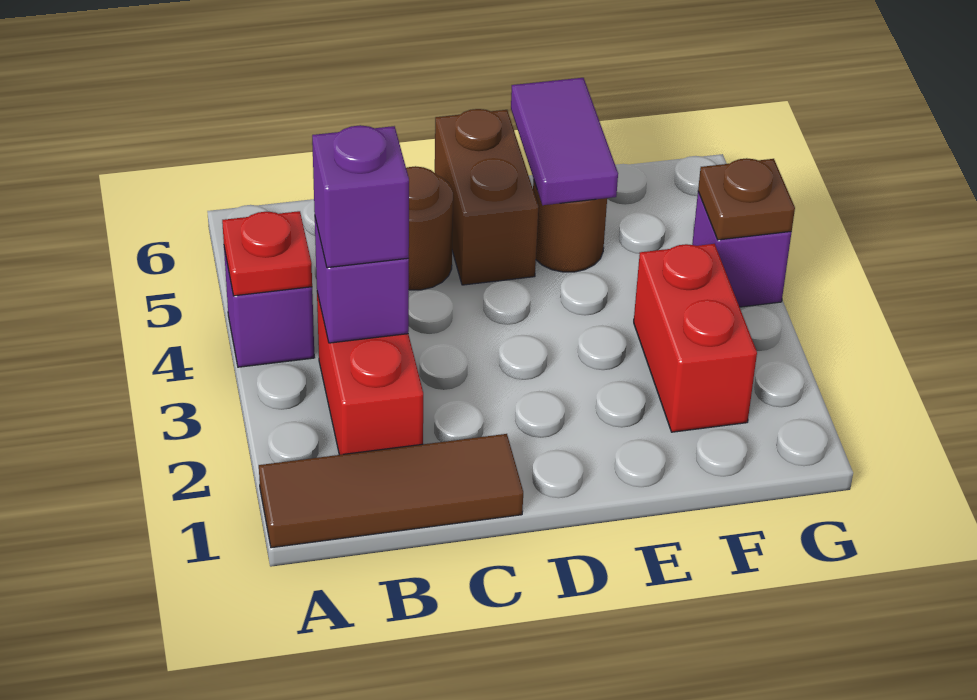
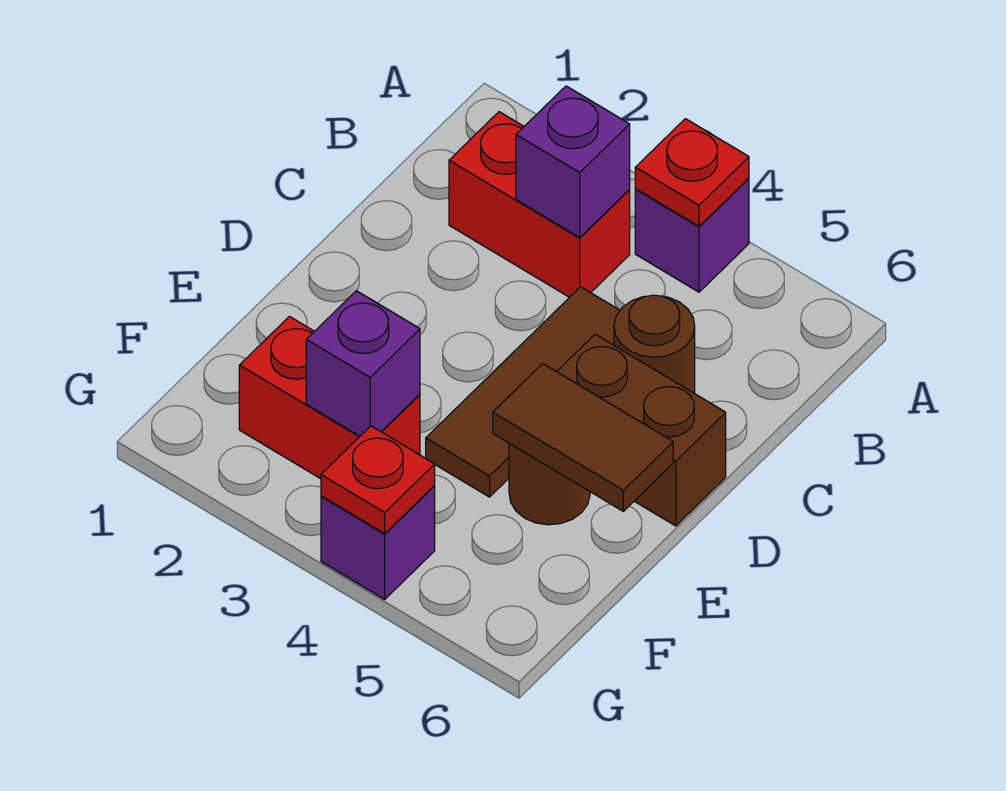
brown 1x3 tile [259,434,523,548] -> brown 1x3 tile moved to [426,287,620,497]
purple 1x1 brick [312,125,409,268] -> purple 1x1 brick moved to [306,291,420,436]
purple 1x2 tile [511,78,618,205] -> brown 1x2 tile [493,364,673,511]
brown 1x1 plate [698,158,795,240] -> red 1x1 plate [321,426,435,534]

